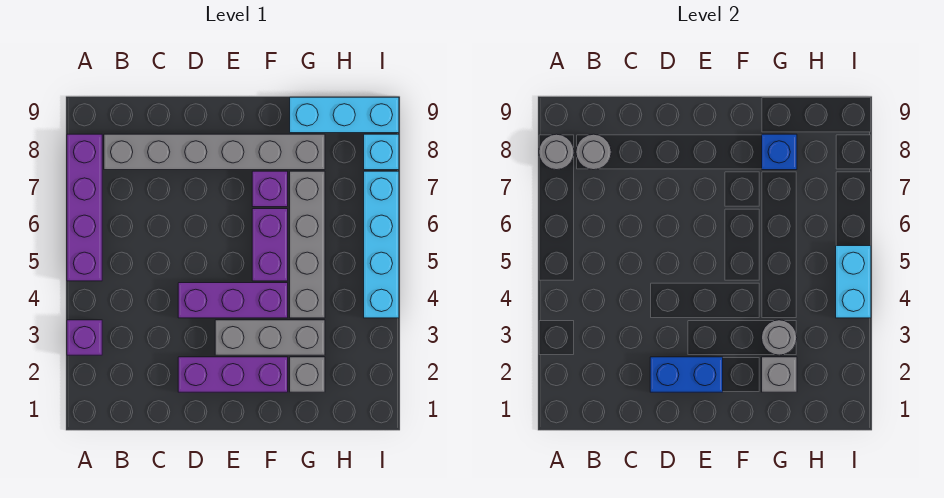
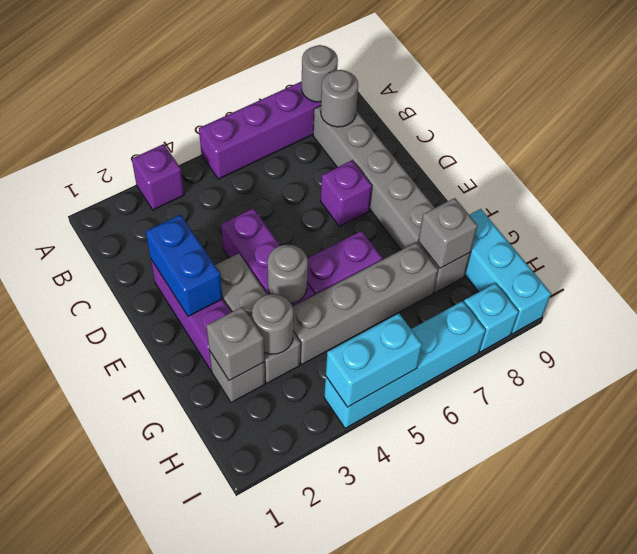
none -> grey 1x1 round brick [268,245,308,304]
purple 1x1 brick [252,171,288,207] -> purple 1x1 brick moved to [321,160,372,226]
blue 1x1 brick [762,134,797,170] -> grey 1x1 brick [418,198,478,268]

